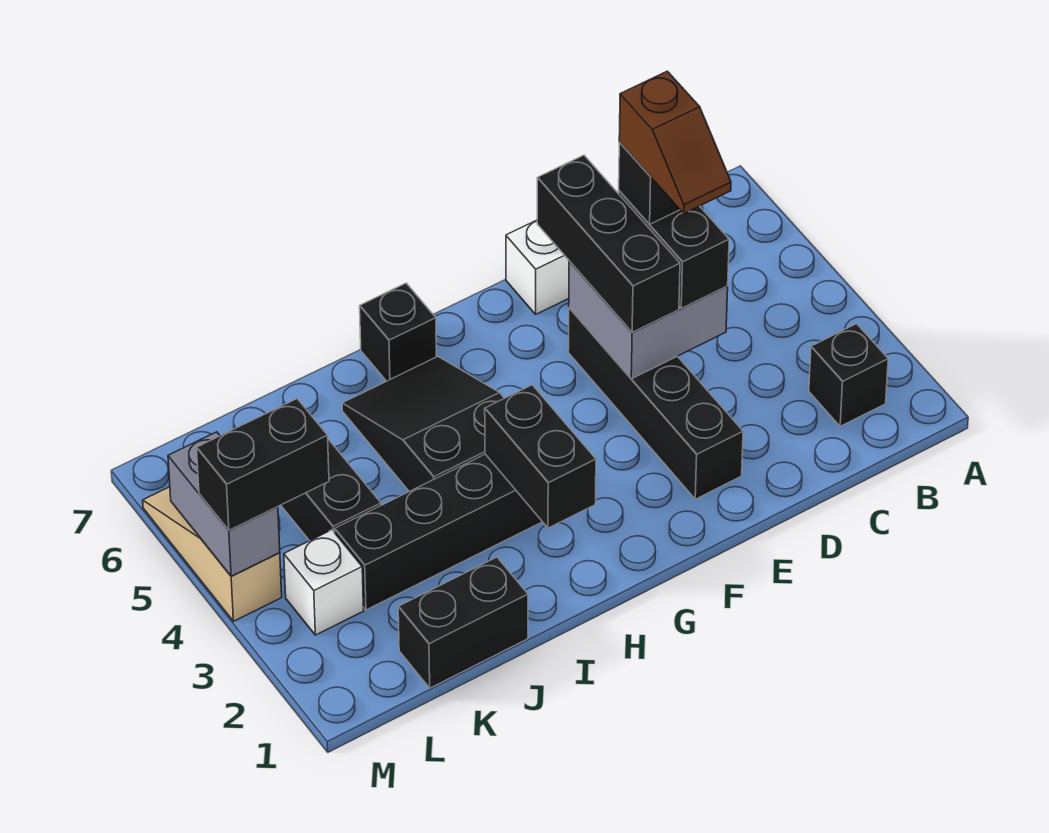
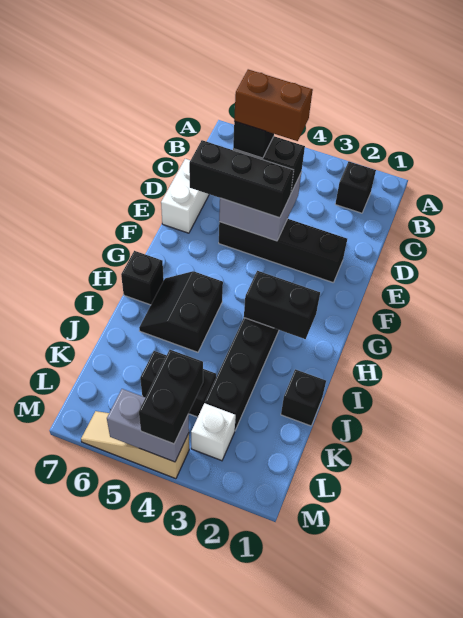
brown 1x2 slope [619,71,731,213] -> brown 1x2 brick [234,69,313,141]
black 2x3 slope [342,357,504,492] -> black 2x2 slope [139,271,223,352]
black 1x2 brick [398,557,528,688] -> black 1x1 brick [281,369,326,426]

